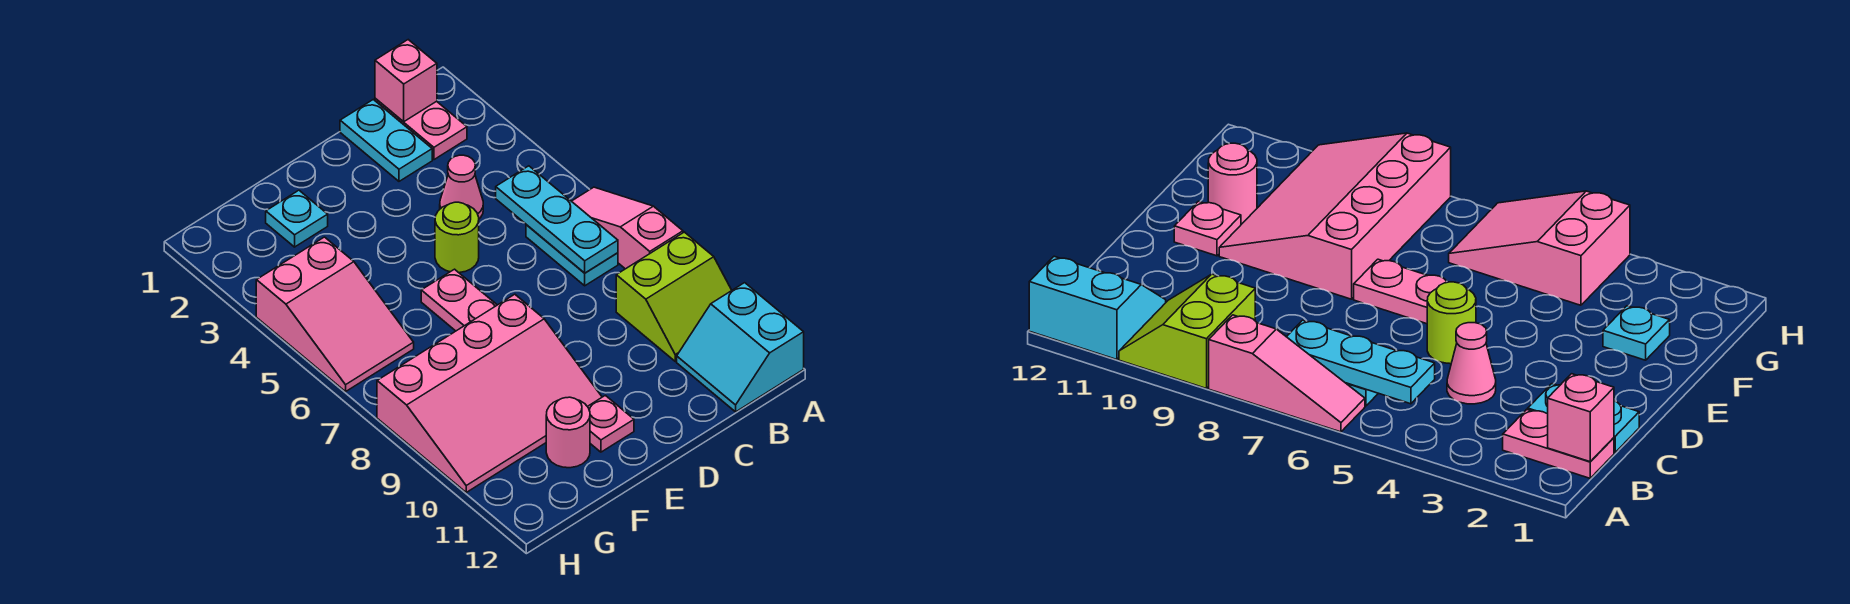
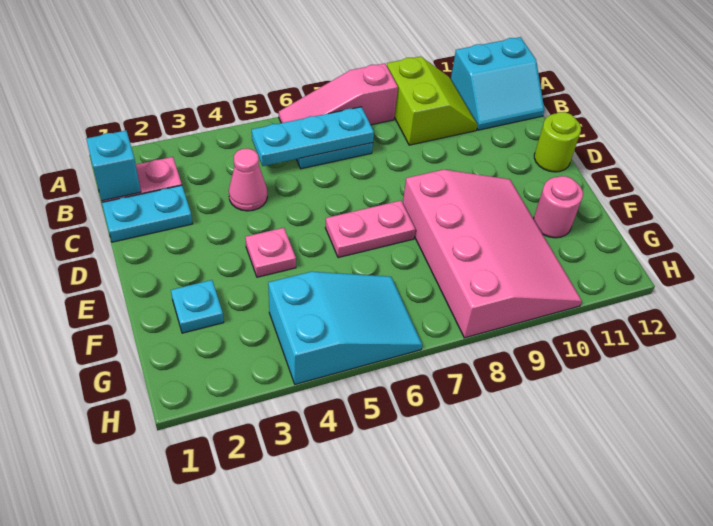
pink 1x1 brick [375,40,437,122] -> cyan 1x1 brick [86,131,141,201]
lime 1x1 round brick [435,202,479,273] -> lime 1x1 round brick moved to [534,112,581,172]
pink 1x1 plate [587,395,634,452] -> pink 1x1 plate moved to [245,228,296,277]
pink 2x3 slope [256,237,414,392] -> cyan 2x3 slope [268,272,422,384]

